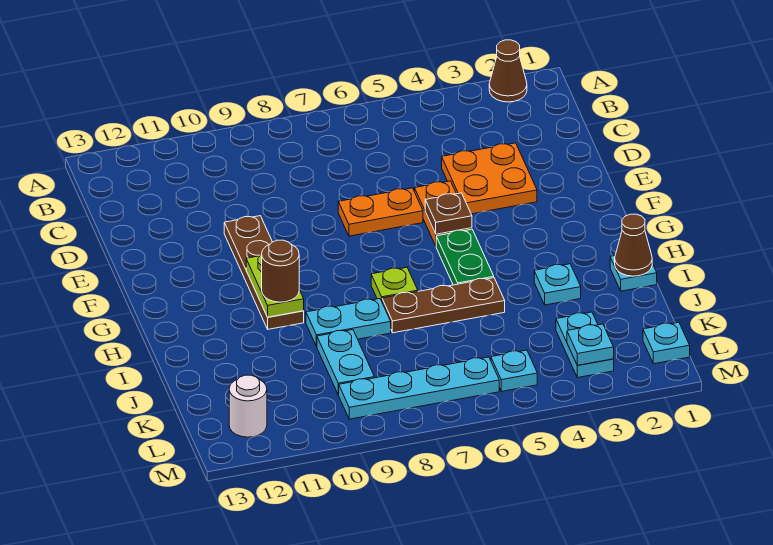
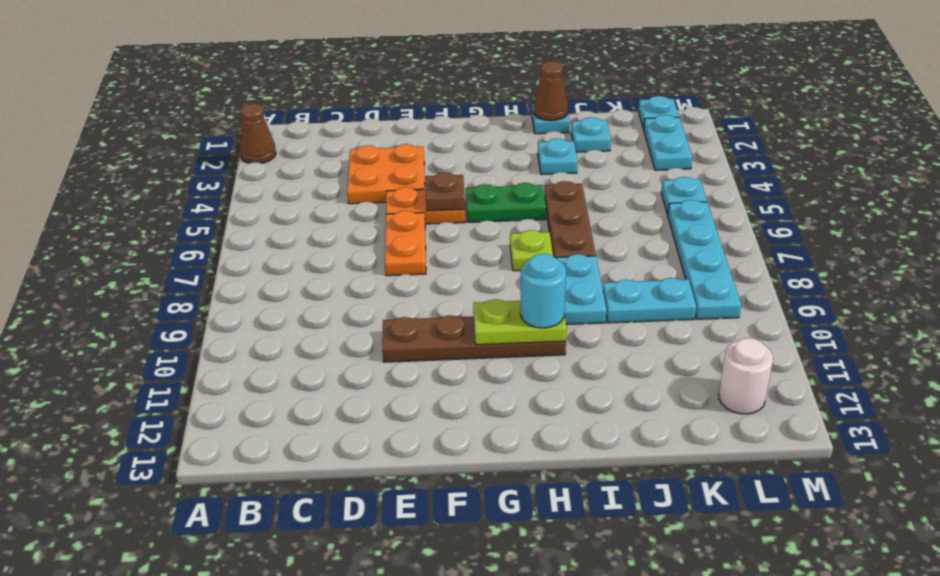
brown 1x1 round brick [262,240,299,302] -> cyan 1x1 round brick [520,254,566,328]
cyan 1x2 plate [556,312,614,378] -> cyan 1x2 plate turned to [644,115,692,170]
cyan 1x1 plate [567,324,614,365] -> cyan 1x1 plate moved to [571,117,611,152]

